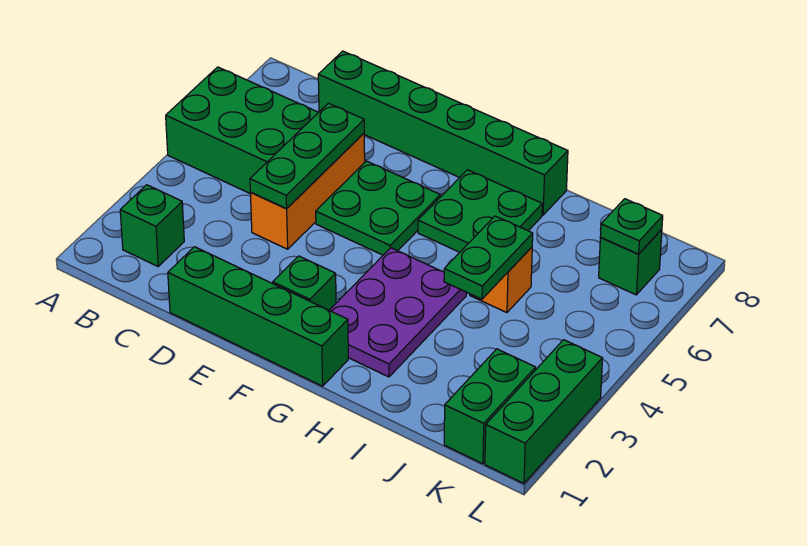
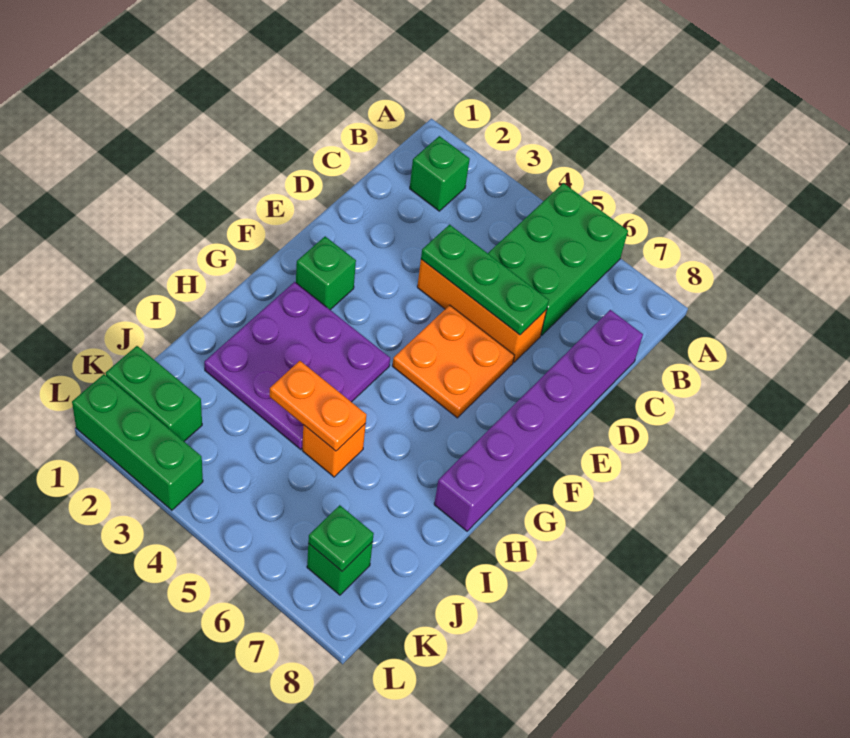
green 1x6 brick [318,51,568,215] -> purple 1x6 brick [434,310,643,531]
green 1x4 brick [168,247,348,386] -> none
green 2x2 plate [316,161,440,255] -> orange 2x2 plate [392,305,514,418]
purple 2x3 plate [329,248,467,377] -> purple 3x3 plate [204,282,390,449]
green 2x2 plate [418,170,542,252] -> none
green 1x2 plate [444,216,533,299] -> orange 1x2 plate [270,361,366,451]

